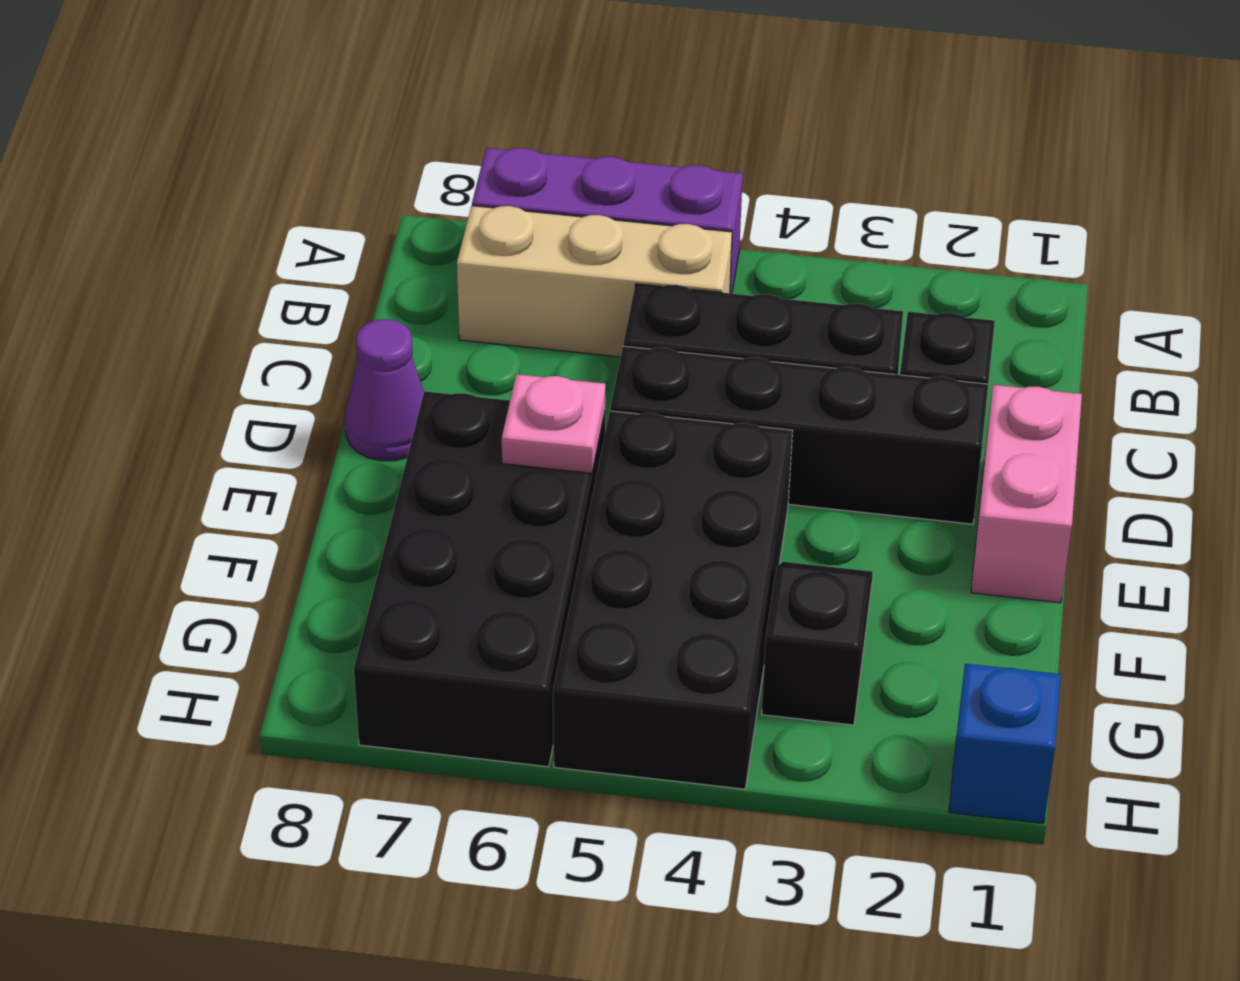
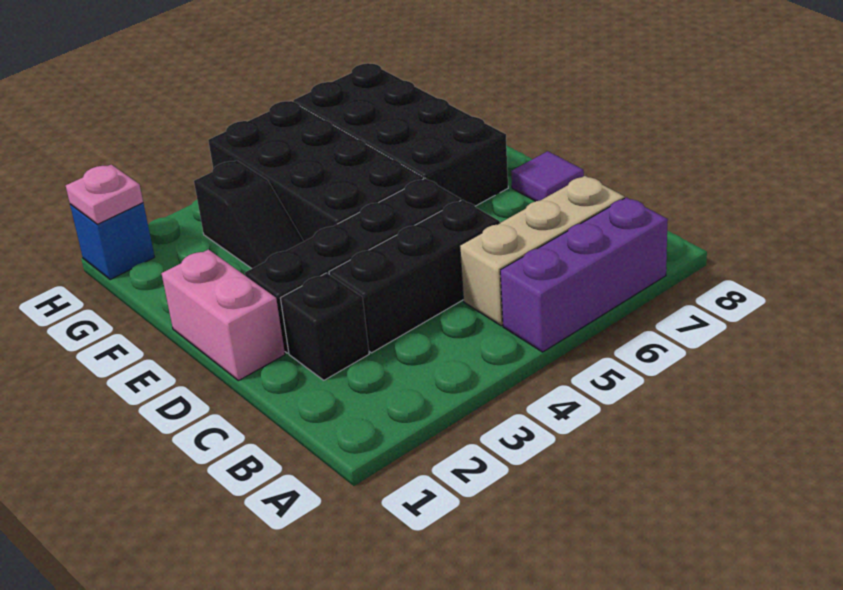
purple 1x1 cone [345,319,424,461] -> purple 1x1 tile [511,151,584,201]
pink 1x1 plate [502,374,605,473] -> pink 1x1 plate moved to [66,165,143,224]

